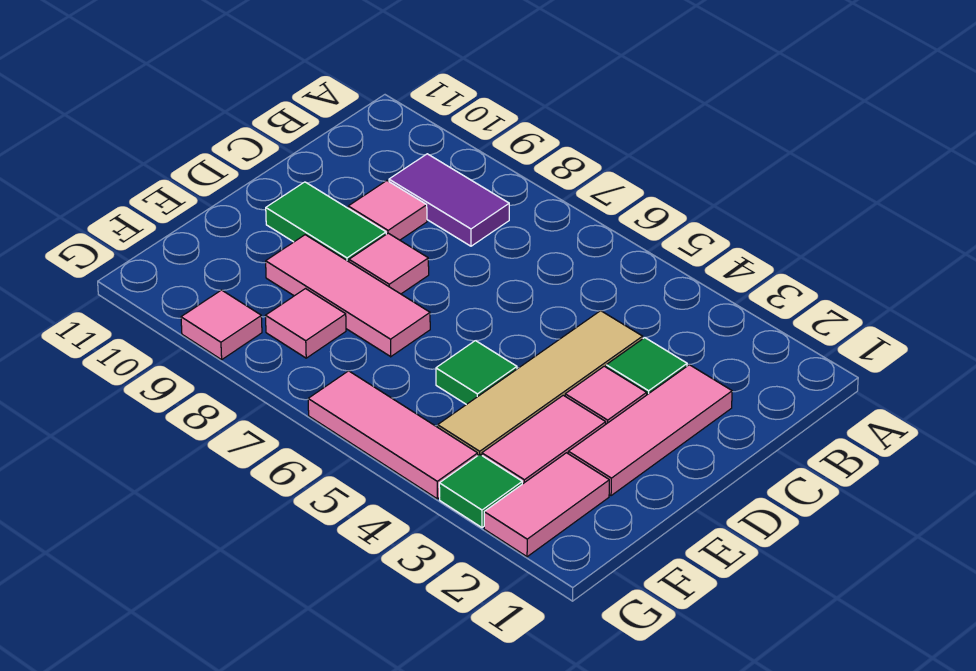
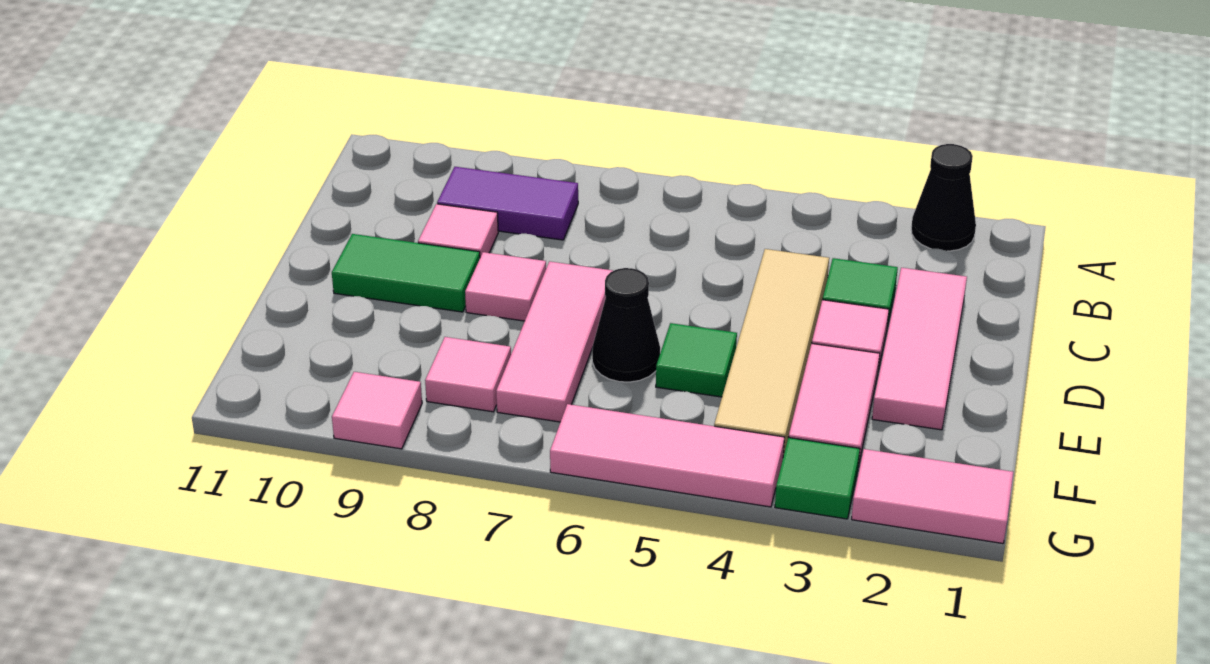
none -> black 1x1 cone [911,144,976,251]
none -> black 1x1 cone [592,268,660,382]
pink 1x3 tile [266,235,430,357] -> pink 1x3 tile turned to [496,262,613,422]
pink 1x2 tile [484,453,609,557] -> pink 1x2 tile turned to [851,449,1013,543]

